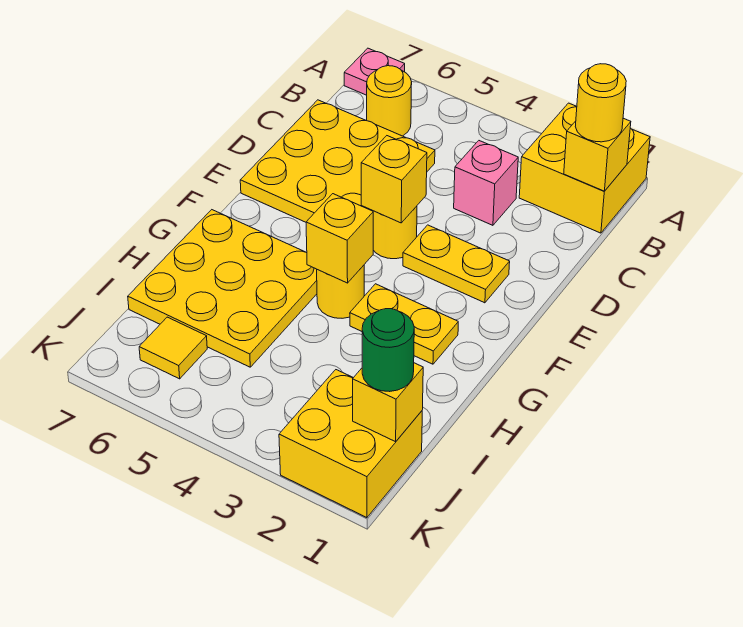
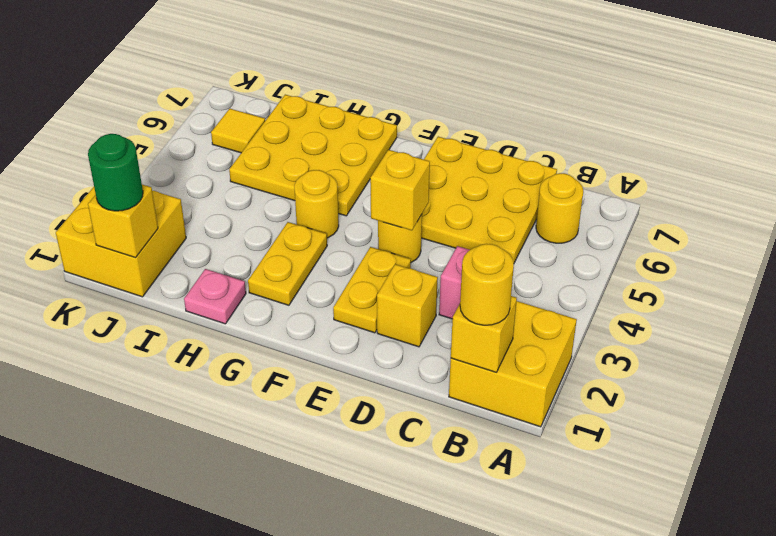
pink 1x1 plate [344,48,405,95] -> pink 1x1 plate moved to [184,269,246,324]
yellow 1x1 brick [306,194,373,283] -> yellow 1x1 brick moved to [377,264,438,347]

